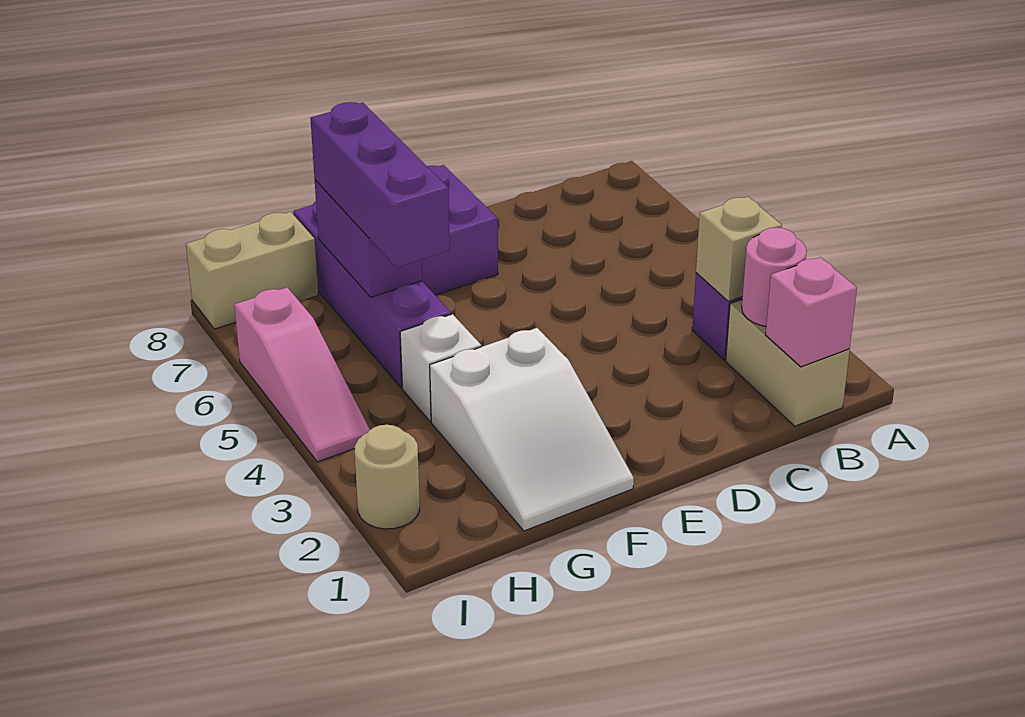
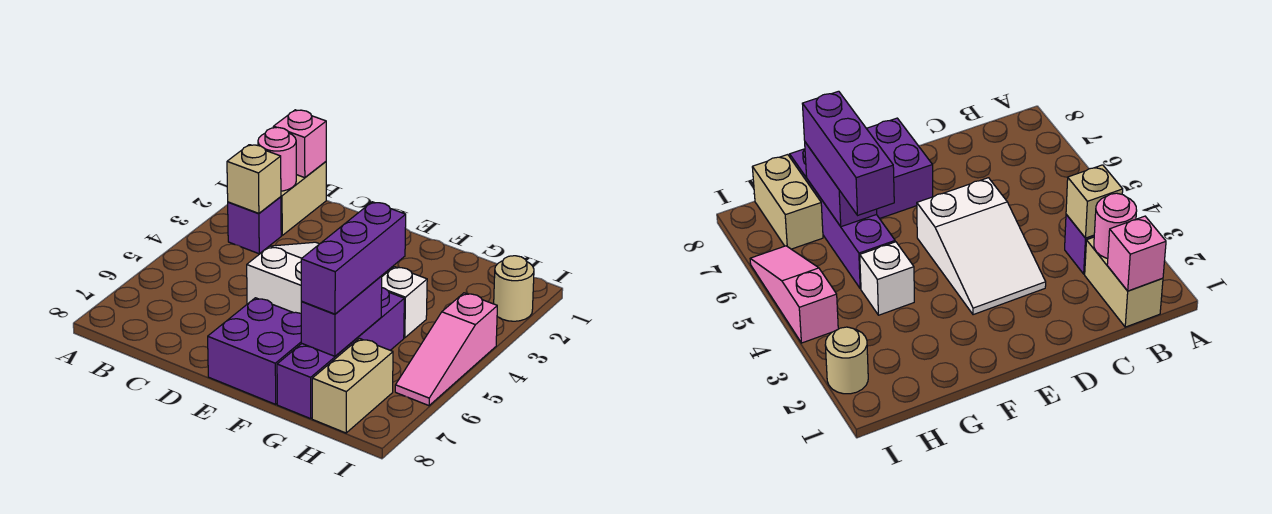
white 2x3 slope [430,328,634,531] -> white 2x3 slope moved to [247,242,319,313]
tan 1x2 brick [186,212,318,329] -> tan 1x2 brick turned to [312,339,393,433]
pink 1x3 slope [234,287,370,462] -> pink 1x3 slope turned to [395,293,497,406]

